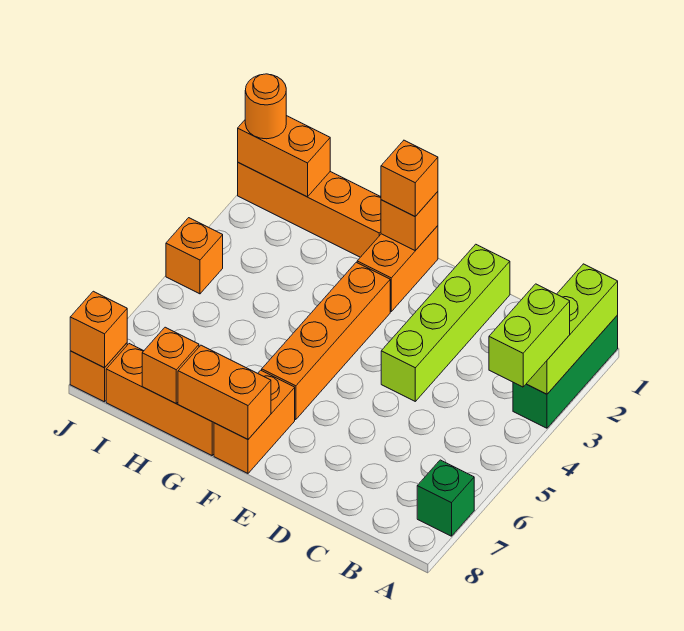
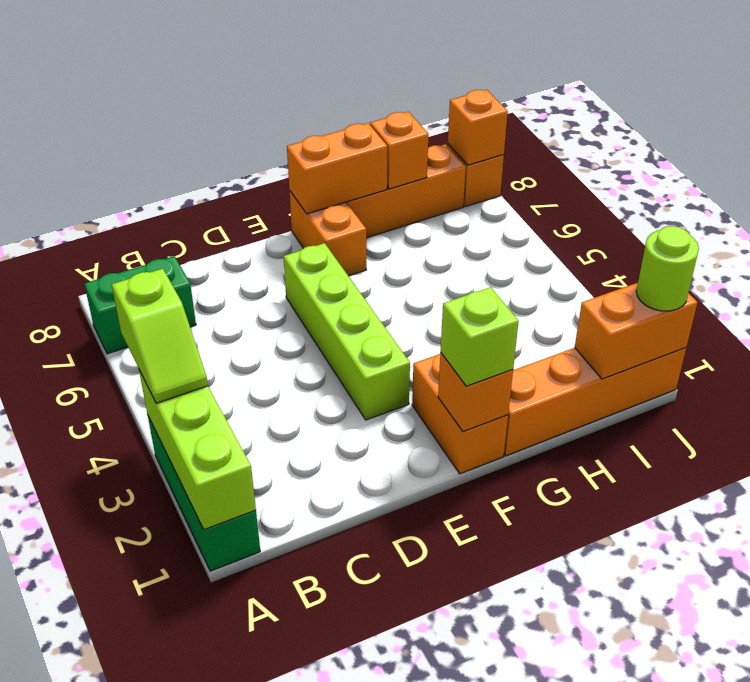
lime 1x2 brick [489,284,570,387] -> lime 1x2 slope [112,269,208,403]
green 1x1 brick [417,460,474,536] -> green 1x2 brick [85,256,196,354]
lime 1x4 brick [381,244,510,401] -> lime 1x4 brick moved to [283,243,410,420]
orange 1x1 brick [381,140,438,216] -> lime 1x1 brick [441,287,519,386]
orange 1x4 brick [262,262,390,420] -> none
orange 1x1 round brick [245,74,286,139] -> lime 1x1 round brick [636,226,699,311]
orange 1x1 brick [166,218,223,294] -> none

